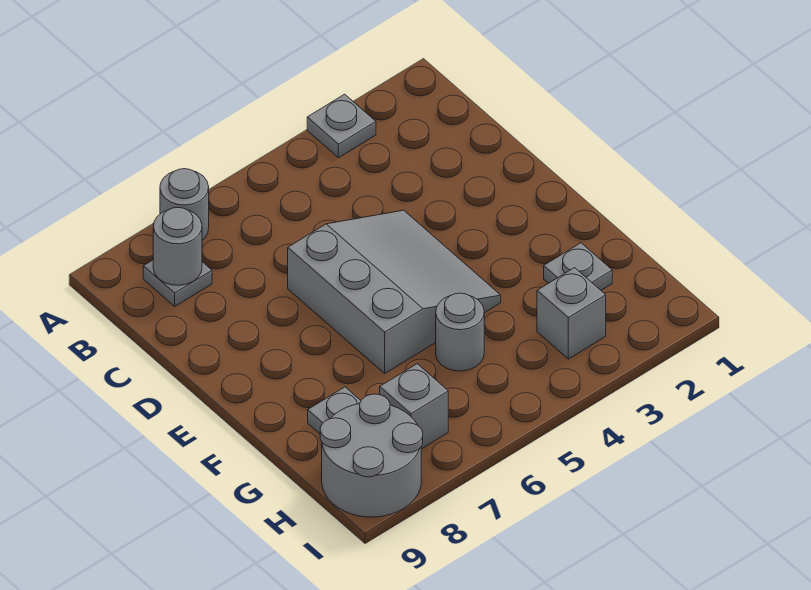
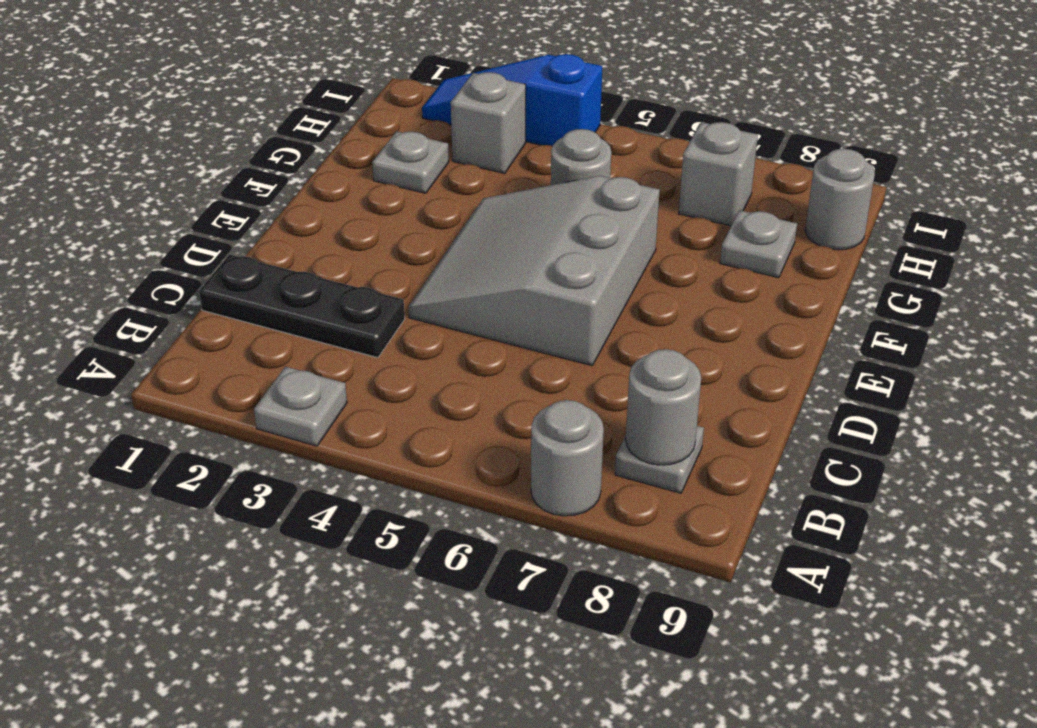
none -> black 1x3 plate [199,254,405,358]
grey 2x2 round brick [320,394,423,517] -> grey 1x1 round brick [805,149,875,250]
none -> blue 1x3 slope [422,54,602,146]

